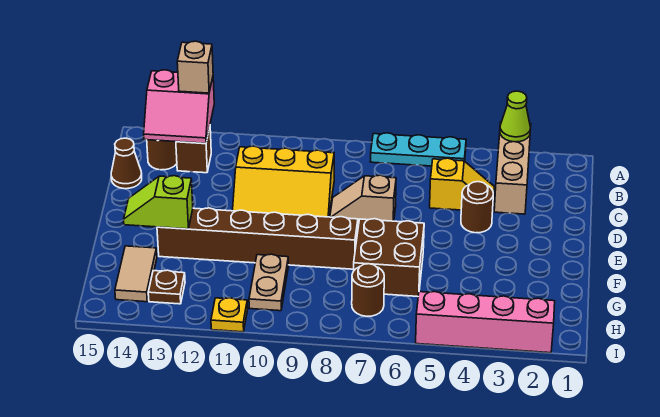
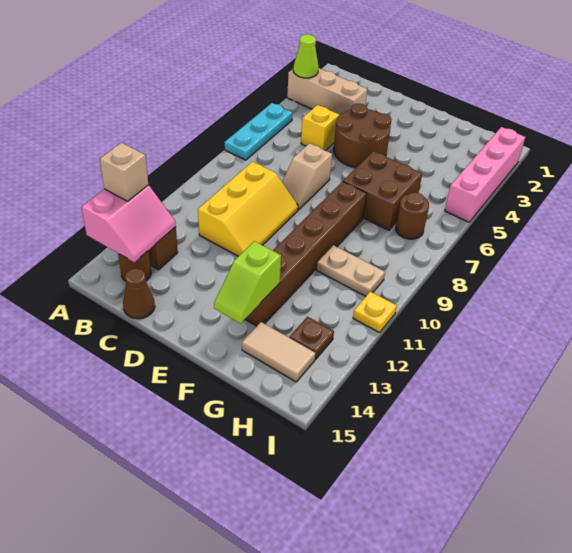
brown 1x1 round brick [461,182,493,233] -> brown 2x2 round brick [334,103,392,168]

